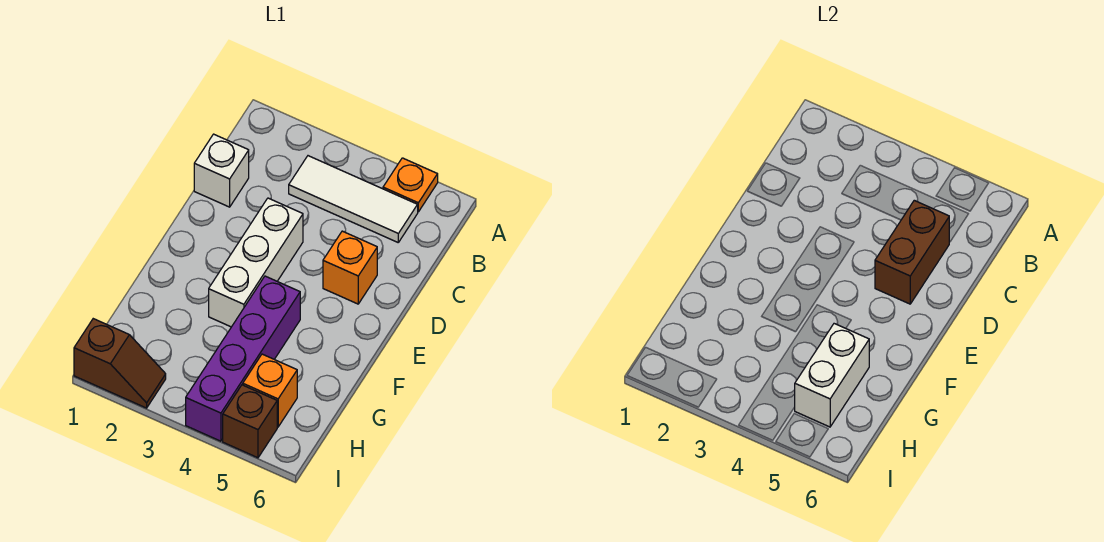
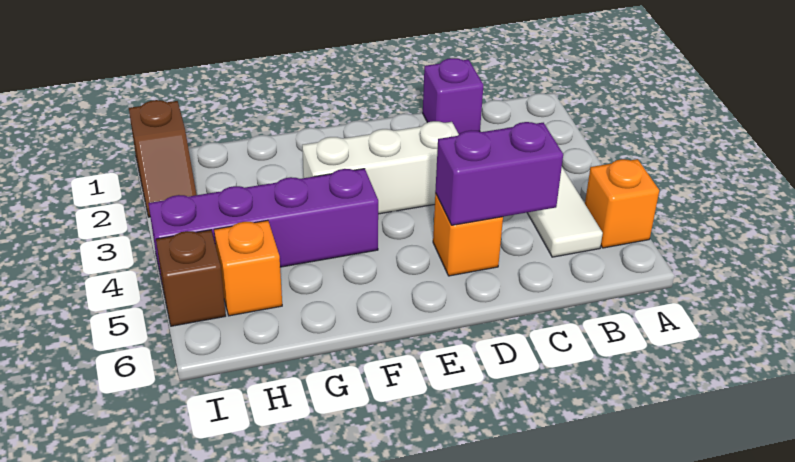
orange 1x1 plate [383,158,438,212] -> orange 1x1 brick [585,159,659,248]
white 1x1 brick [194,134,249,207] -> purple 1x1 brick [423,58,483,134]
brown 1x2 brick [875,200,949,304] -> purple 1x2 brick [435,122,563,225]
white 1x2 brick [795,324,869,427] -> none

